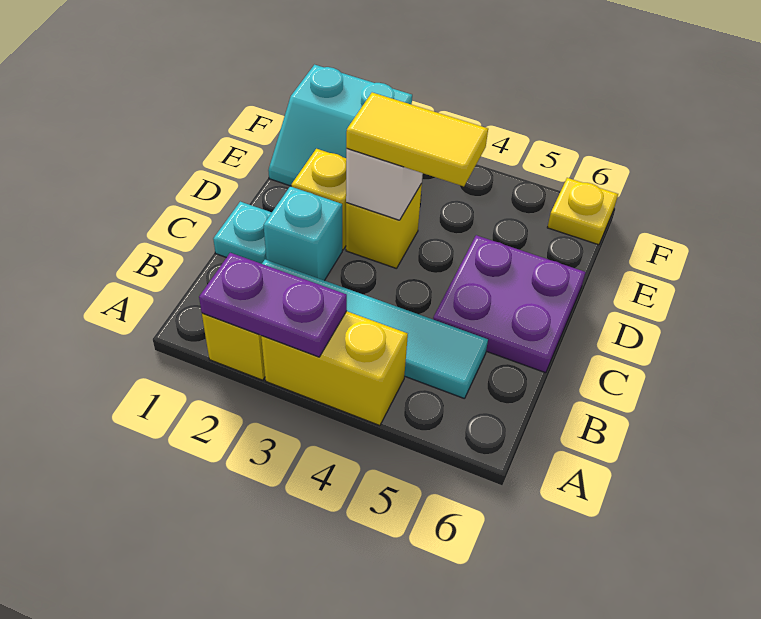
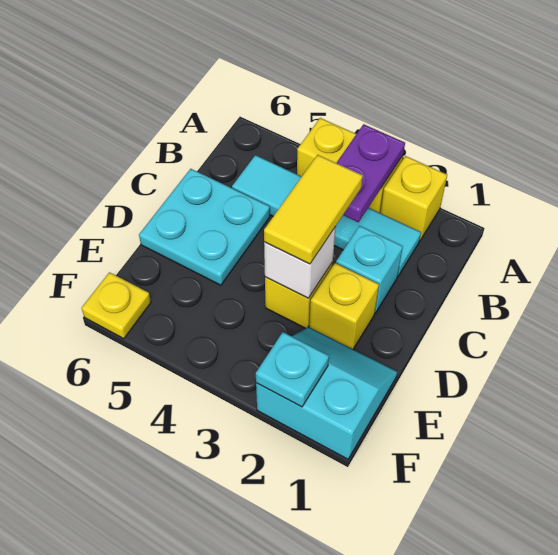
purple 1x2 plate [199,253,347,357] -> purple 1x2 plate turned to [337,124,405,222]
cyan 1x1 plate [213,202,272,264] -> cyan 1x1 plate moved to [256,332,329,407]
purple 2x2 plate [433,235,585,373] -> cyan 2x2 plate [139,169,270,285]
yellow 1x2 tile [346,93,488,186] -> yellow 1x2 tile turned to [264,155,363,264]

